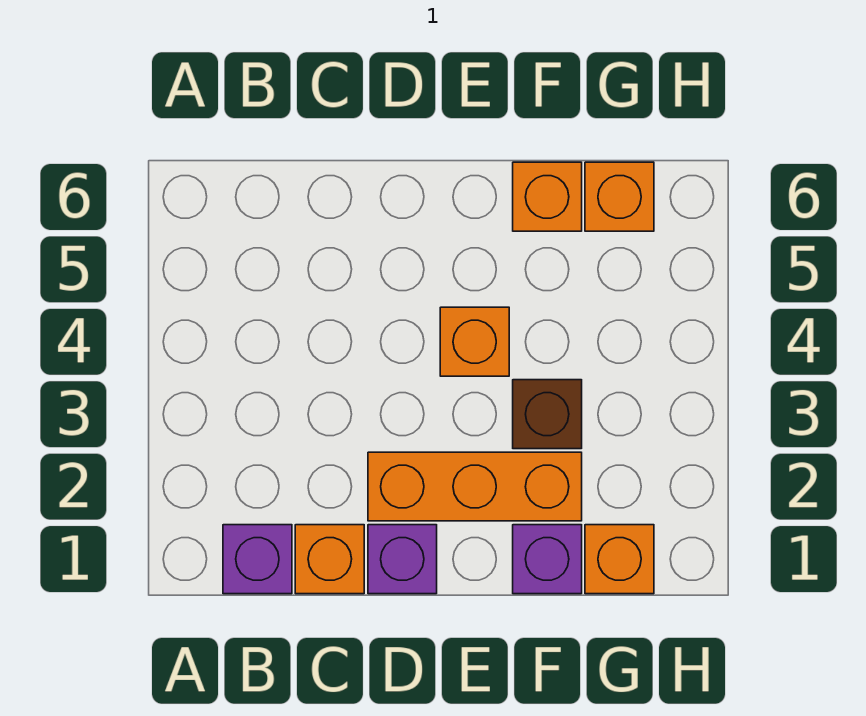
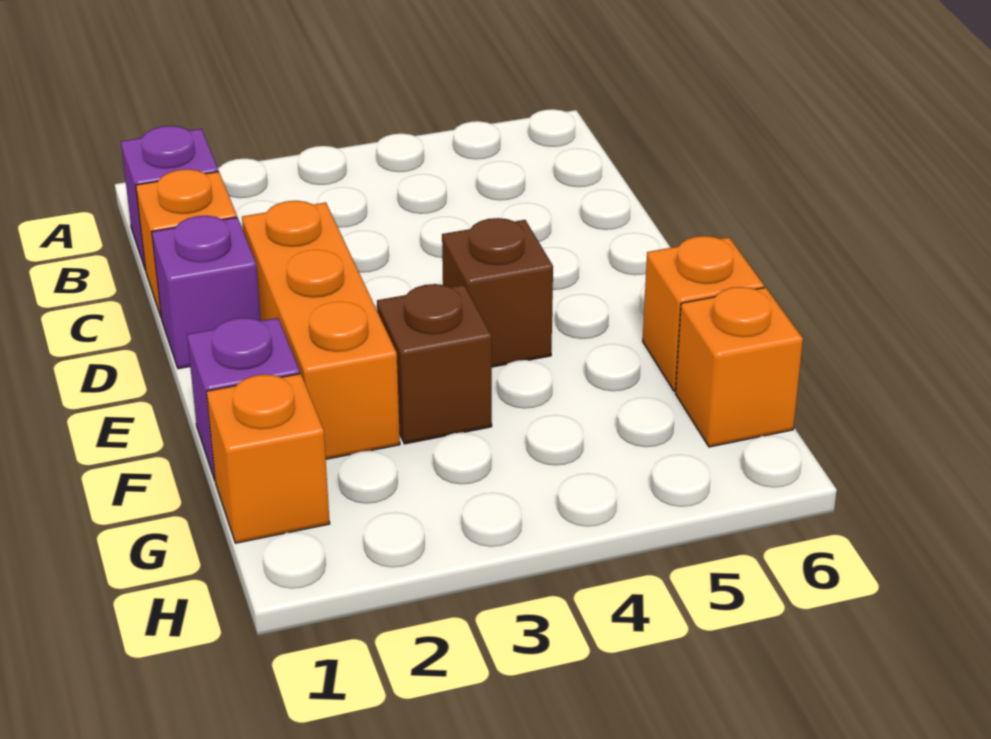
orange 1x1 brick [440,307,509,376] -> brown 1x1 brick [442,218,553,367]

